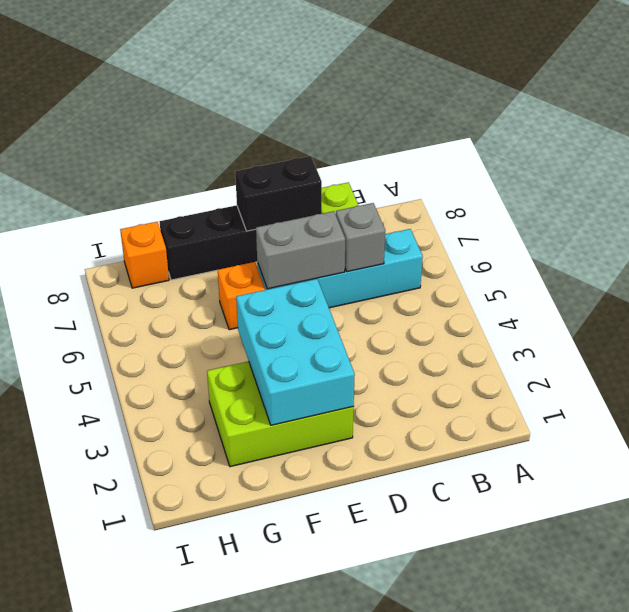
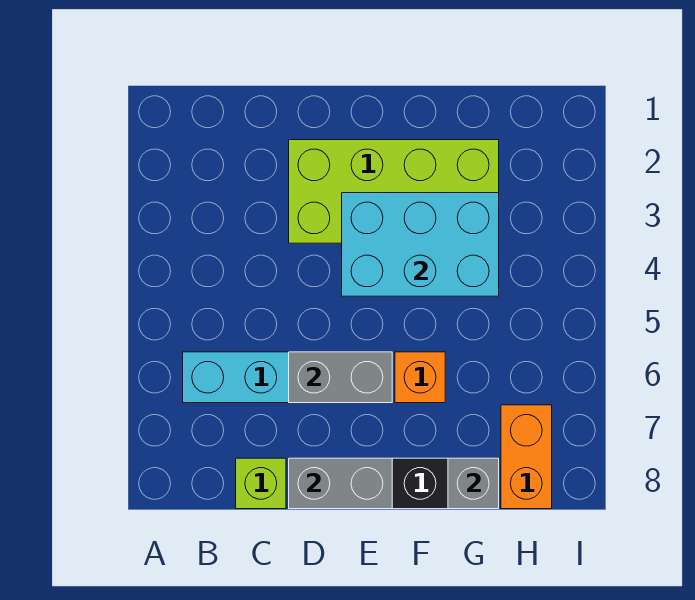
grey 1x1 brick [336,203,385,272] -> grey 1x1 brick moved to [448,458,499,509]
black 1x2 brick [235,156,322,231] -> grey 1x2 brick [289,458,392,509]
lime 2x3 brick [207,361,354,467] -> lime 2x4 brick [289,140,499,243]
cyan 2x3 brick [236,279,355,425] -> cyan 2x3 brick turned to [342,193,499,296]
orange 1x1 brick [120,222,169,288] -> orange 1x2 brick [501,405,552,509]

